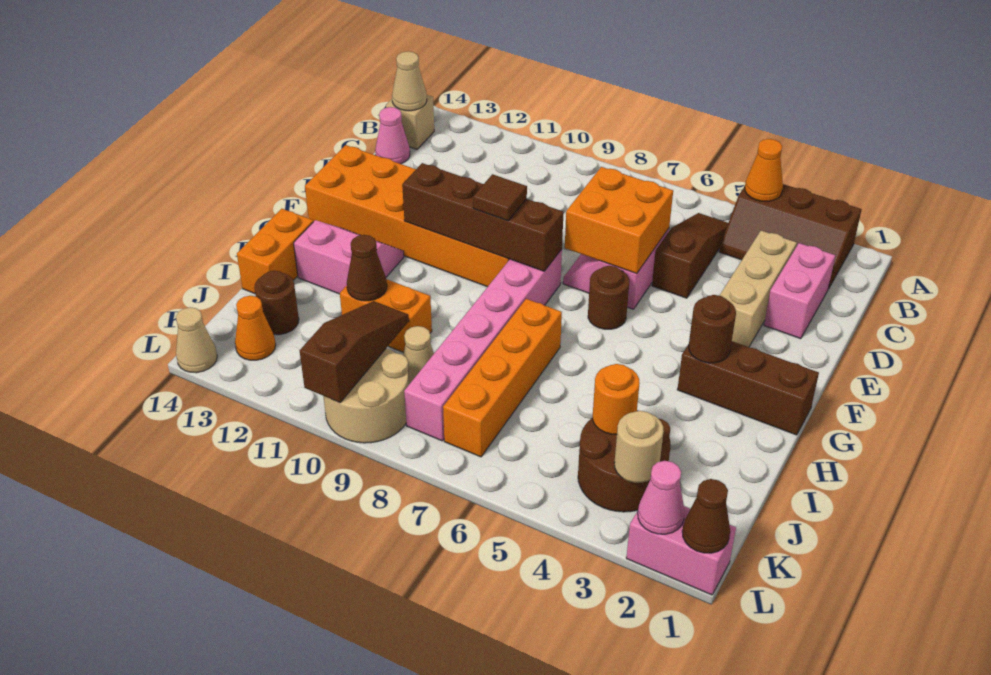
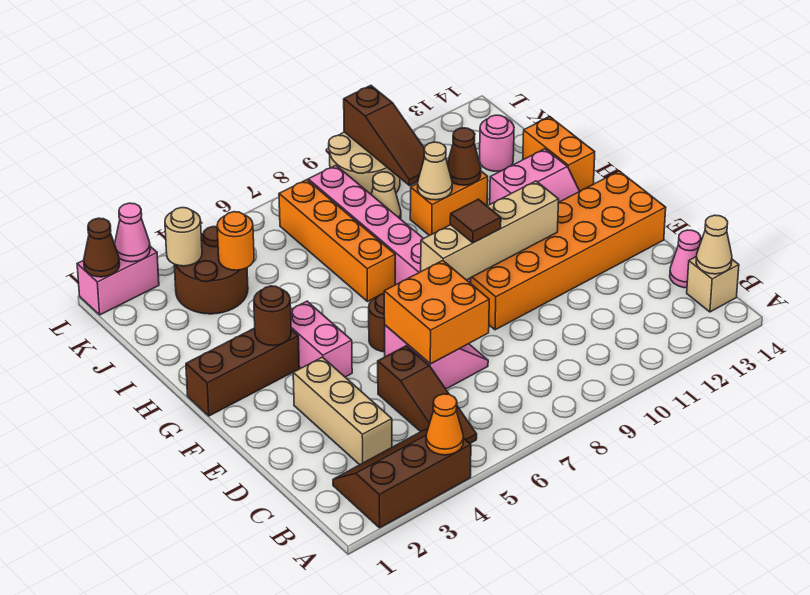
pink 1x2 brick [764,243,835,339] -> pink 1x2 brick moved to [291,301,352,377]
brown 1x4 brick [402,163,564,271] -> tan 1x4 brick [421,181,559,280]
brown 1x1 round brick [254,271,299,335] -> pink 1x1 round brick [480,115,514,171]
orange 1x1 cone [235,296,276,360] -> none
tan 1x1 cone [176,307,217,373] -> tan 1x1 cone moved to [418,142,452,200]

